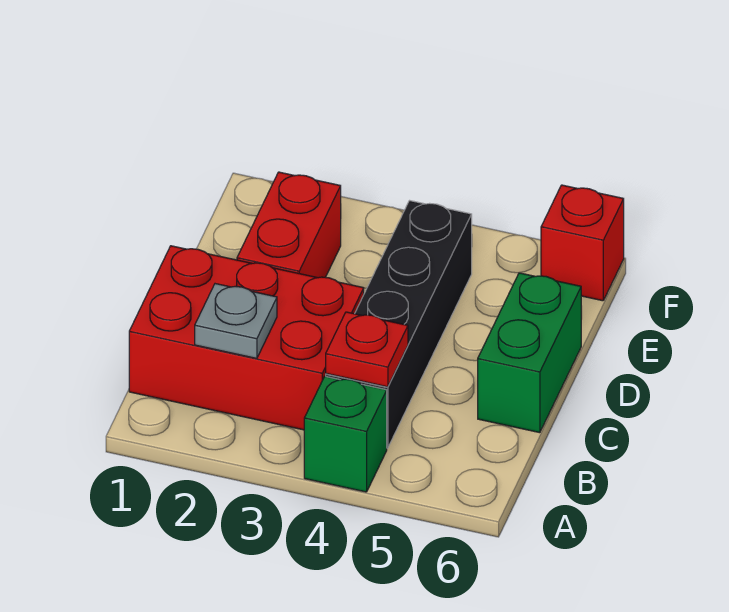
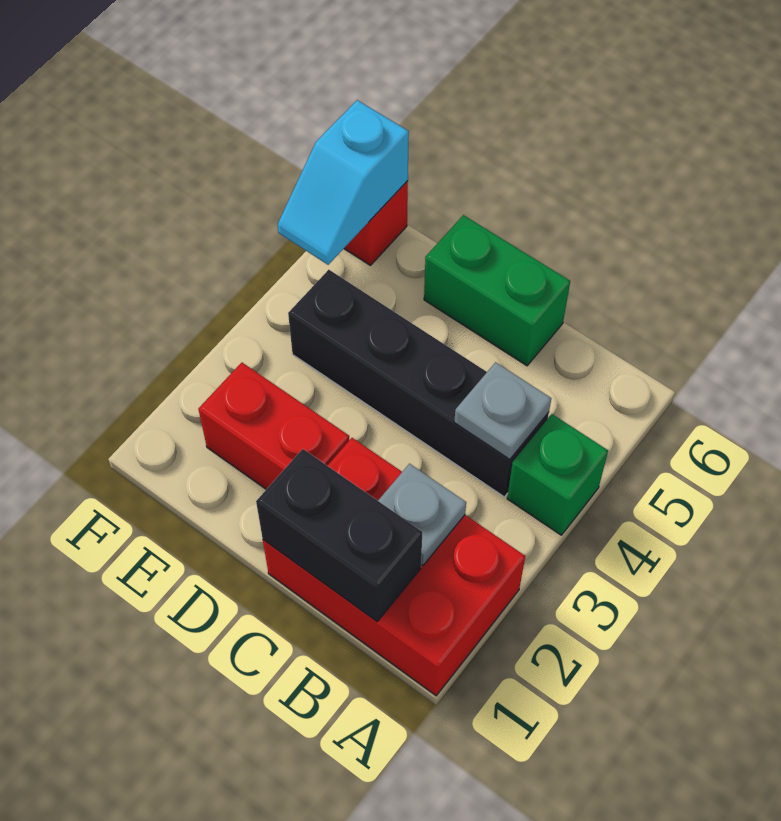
red 2x3 brick [129,246,364,430] -> red 2x3 brick turned to [263,438,525,696]
none -> black 1x2 brick [256,449,422,621]
red 1x1 plate [326,312,408,387] -> grey 1x1 plate [454,362,551,460]
none -> cyan 1x2 slope [278,100,409,265]

